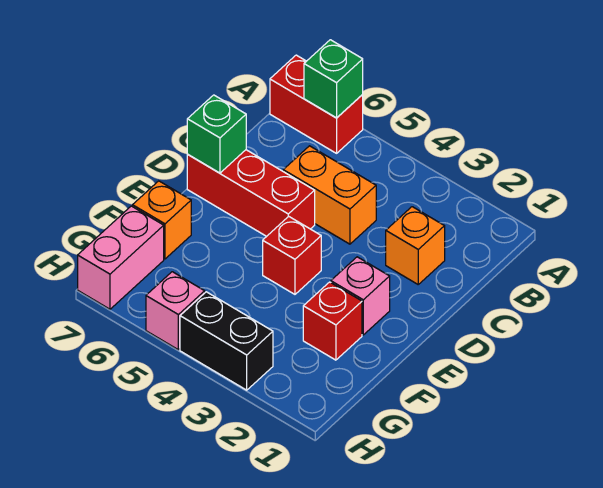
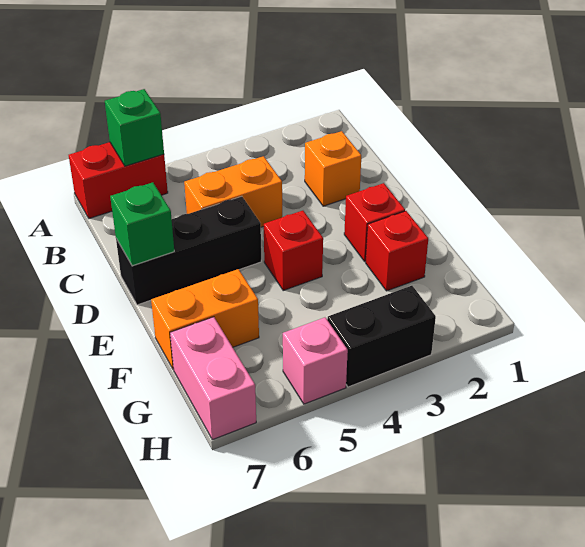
red 1x3 brick [187,150,315,236] -> black 1x3 brick [116,196,261,305]
pink 1x1 brick [331,257,390,335] -> red 1x1 brick [344,183,405,262]
orange 1x1 brick [133,181,191,259] -> orange 1x2 brick [151,269,259,369]

